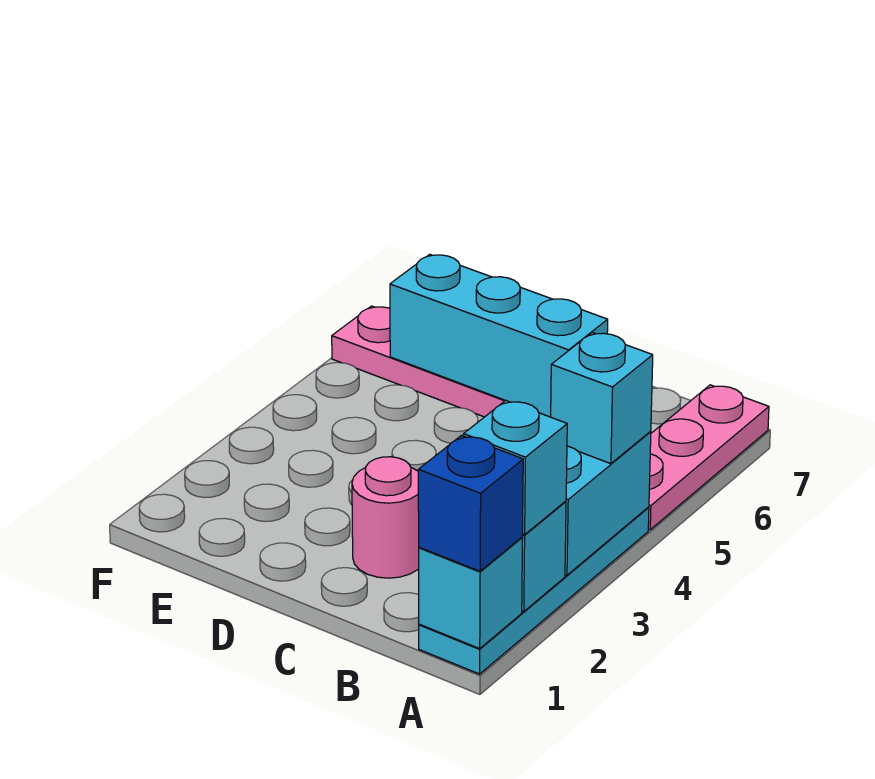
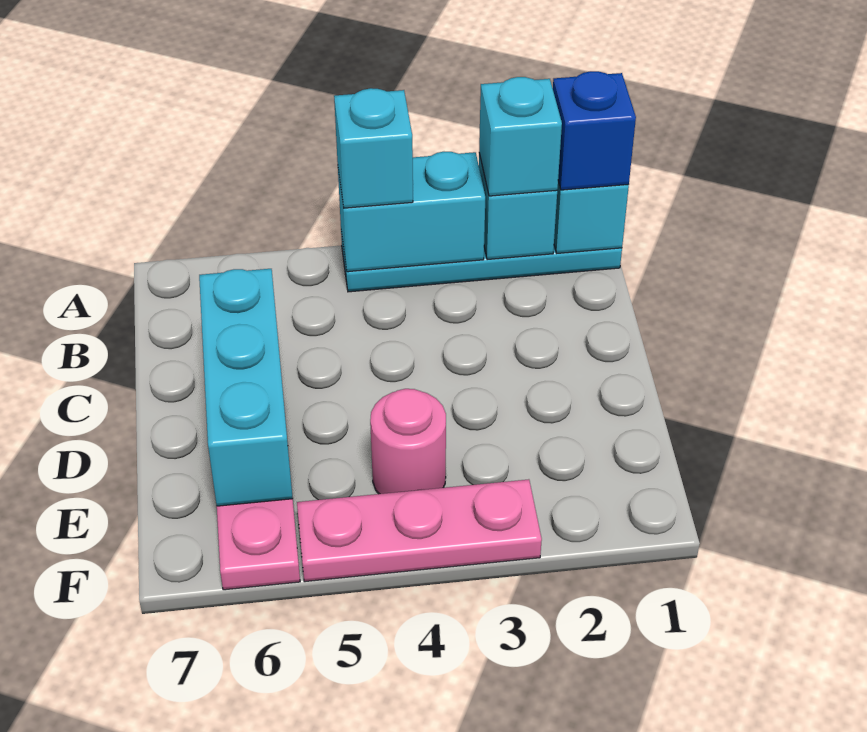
pink 1x3 plate [648,385,769,530] -> pink 1x3 plate moved to [297,479,542,582]
pink 1x1 round brick [352,457,419,578] -> pink 1x1 round brick moved to [370,389,446,494]

